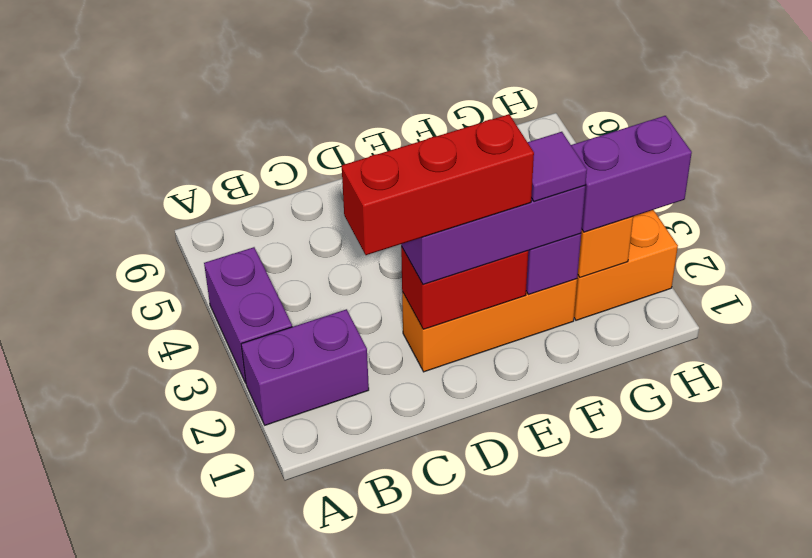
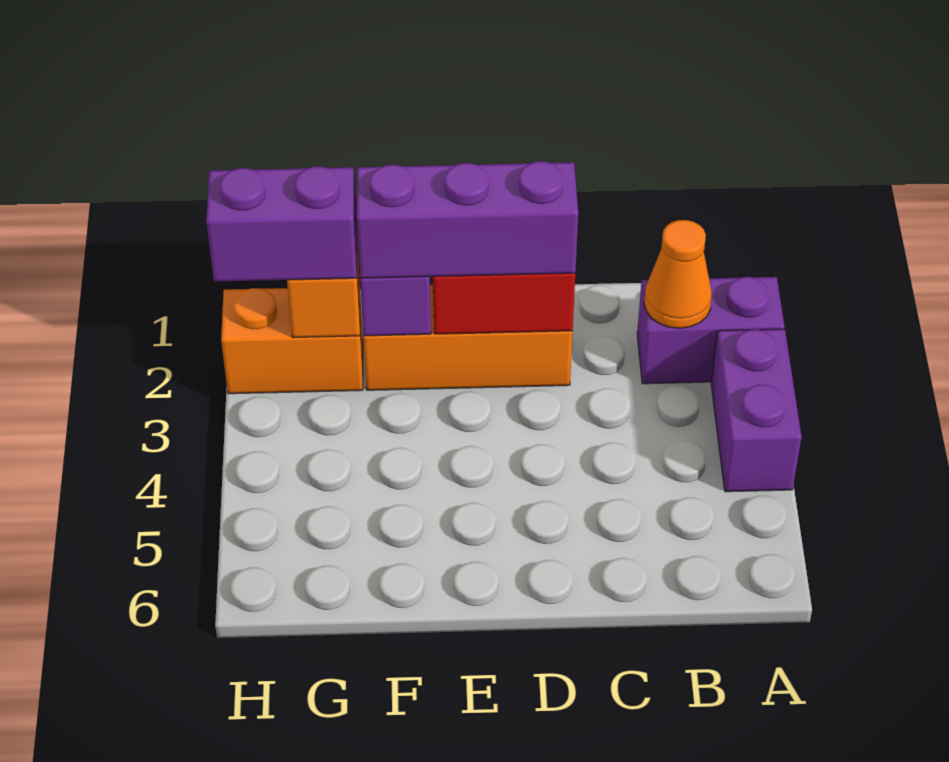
none -> orange 1x1 cone [644,220,712,328]
red 1x3 brick [342,114,534,255] -> none
purple 1x1 tile [528,132,587,202] -> none

